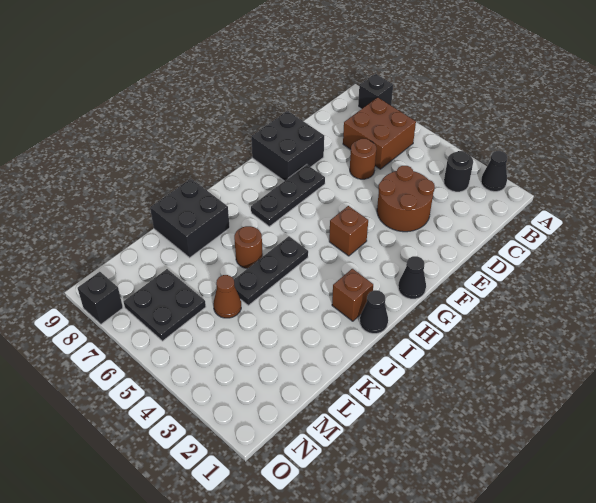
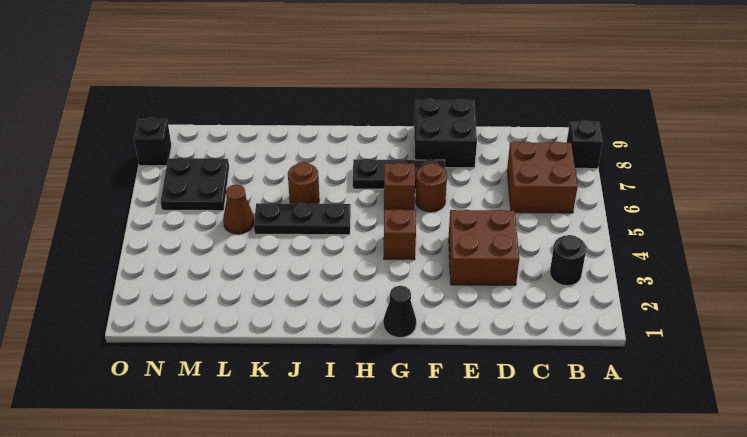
black 1x1 cone [481,151,508,192] -> none
brown 2x2 round brick [377,166,435,232] -> brown 2x2 brick [449,210,519,285]
brown 1x1 round brick [350,139,376,179] -> brown 1x1 round brick moved to [416,163,447,212]
black 1x1 cone [360,290,388,334] -> none
brown 1x1 brick [332,269,373,321] -> brown 1x1 brick moved to [384,163,415,210]
black 2x2 brick [150,179,230,258] -> none

